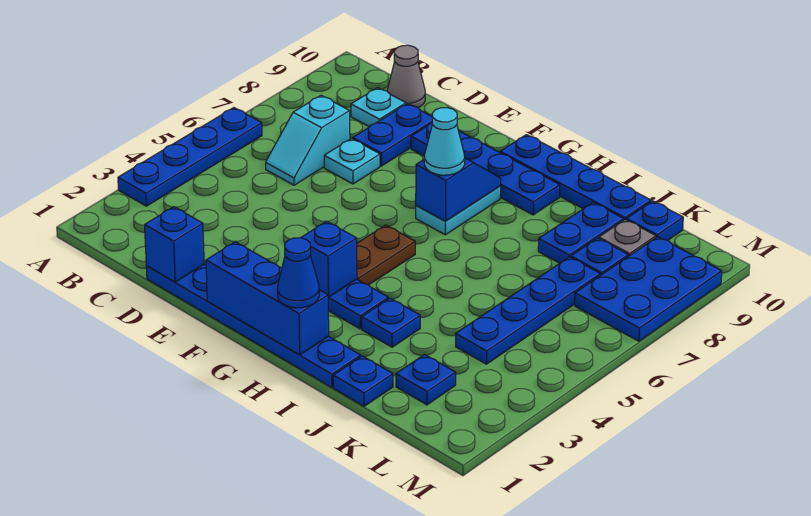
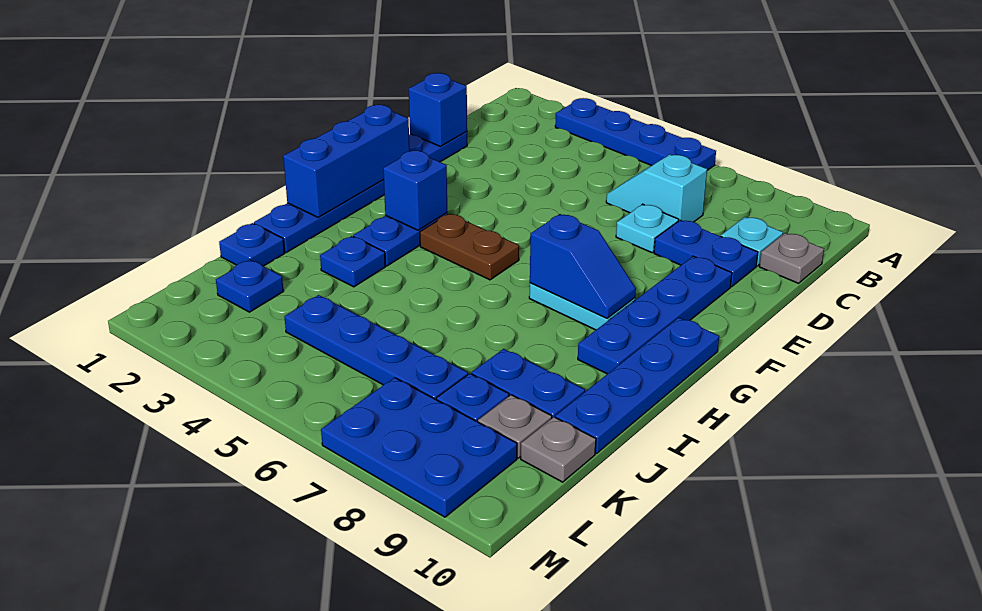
grey 1x1 cone [387,45,425,108] -> grey 1x1 plate [759,233,824,283]
cyan 1x1 cone [424,108,465,175] -> none
blue 1x1 cone [277,238,319,308] -> none
blue 1x1 plate [626,201,683,241] -> grey 1x1 plate [521,417,596,482]

